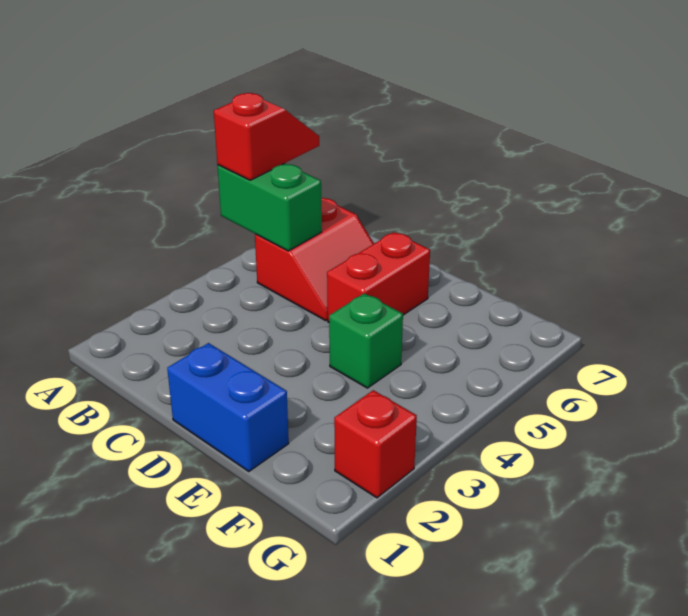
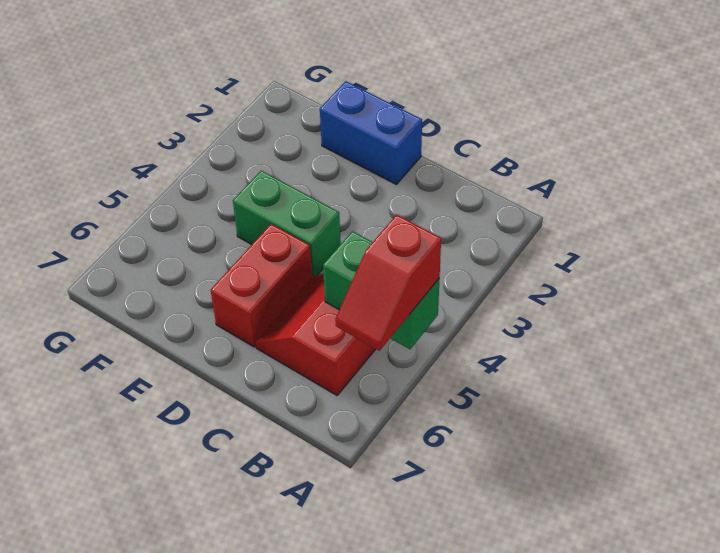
green 1x1 brick [329,293,403,388] -> green 1x2 brick [233,171,341,277]
red 1x1 brick [334,390,417,498] -> none

